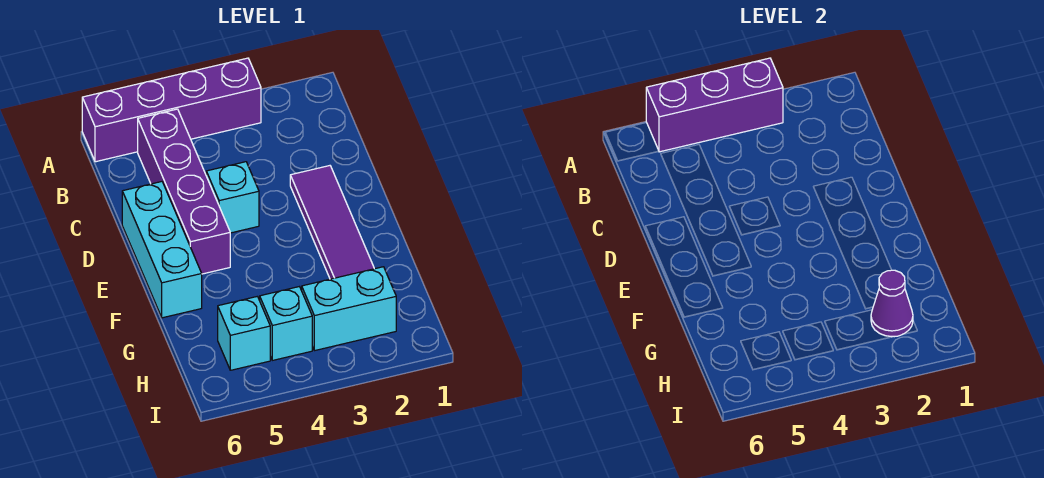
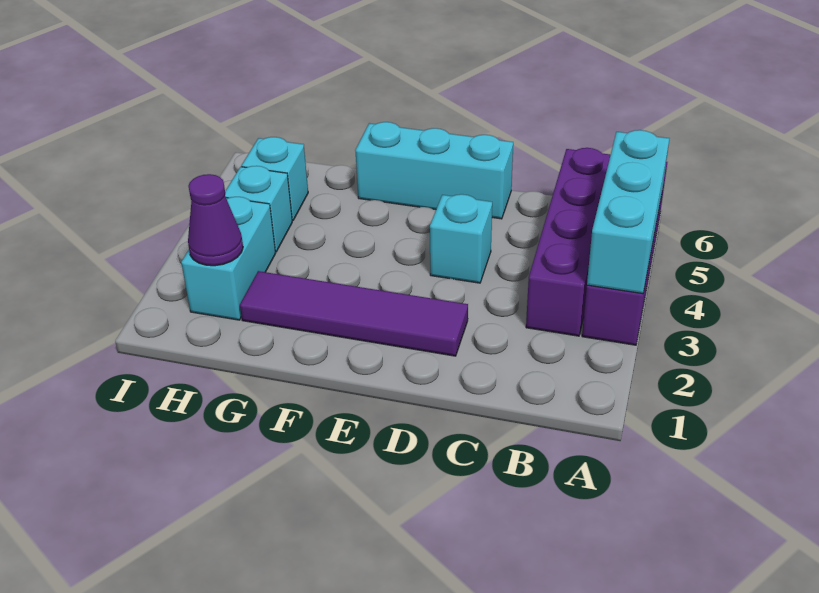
purple 1x3 brick [646,58,783,152] -> cyan 1x3 brick [587,130,669,294]
purple 1x4 brick [138,109,230,274] -> purple 1x4 brick turned to [526,148,610,336]

